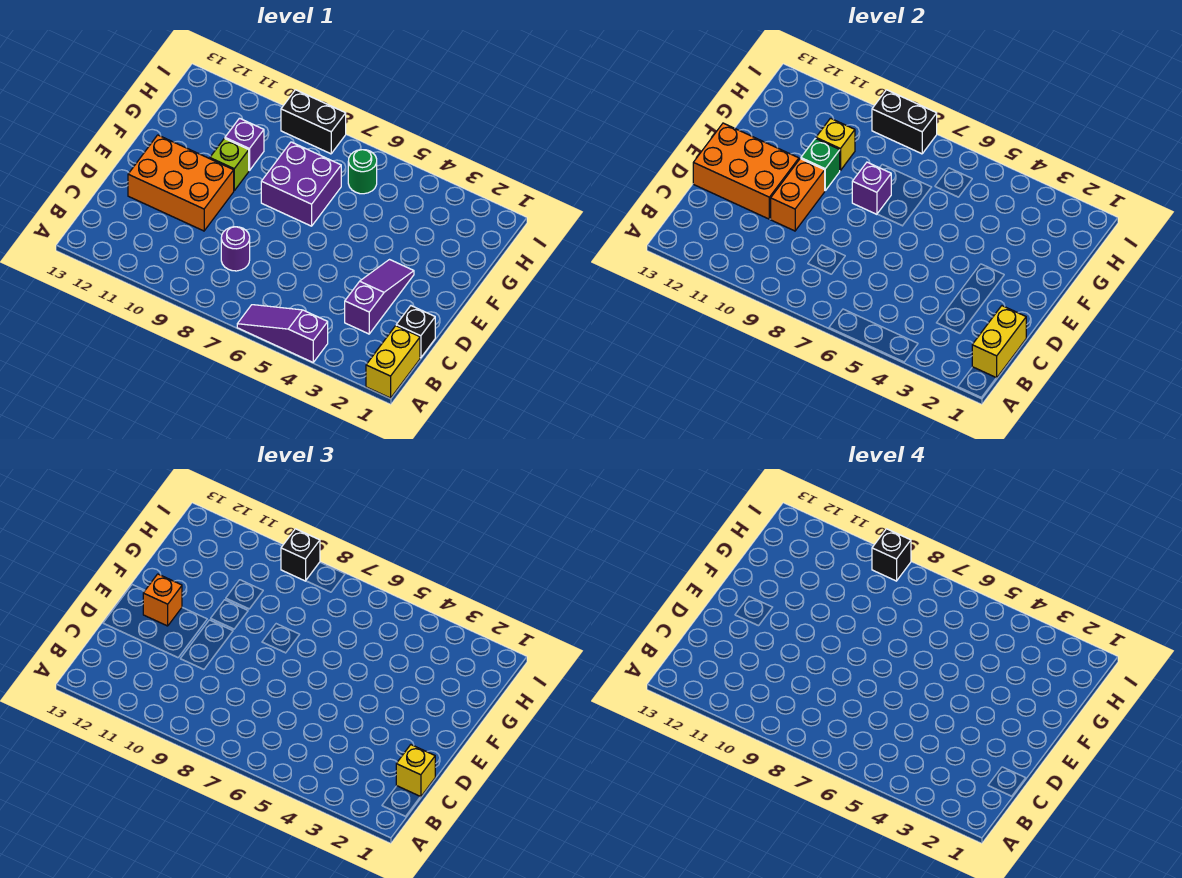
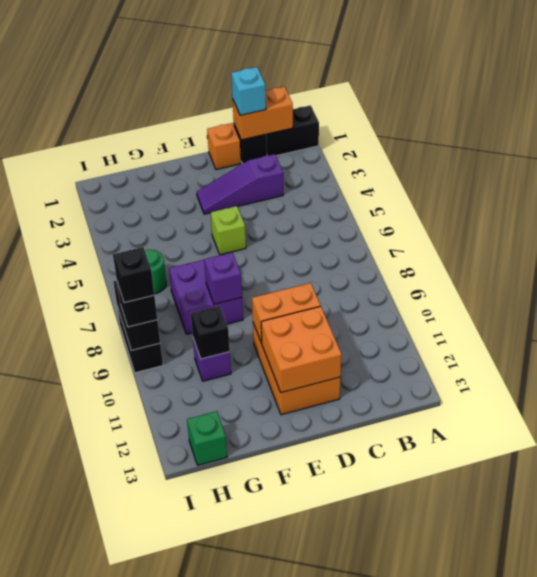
yellow 1x2 brick [366,326,420,398] -> black 1x2 brick [266,105,319,156]
purple 1x3 slope [237,305,328,362] -> none
yellow 1x2 brick [972,306,1026,378] -> orange 1x2 brick [233,87,293,140]
yellow 1x1 brick [396,745,435,797] -> cyan 1x1 brick [231,67,266,115]
purple 1x1 round brick [221,227,250,271] -> none
orange 2x3 brick [693,123,799,219] -> orange 2x2 brick [261,306,342,393]
orange 1x1 brick [143,574,182,626] -> orange 1x1 brick moved to [207,123,241,169]
lime 1x1 brick [210,138,249,190] -> lime 1x1 brick moved to [211,206,246,255]
green 1x1 brick [801,138,840,190] -> green 1x1 brick moved to [187,411,227,465]
yellow 1x1 brick [816,118,855,171] -> black 1x1 brick [191,306,230,359]

